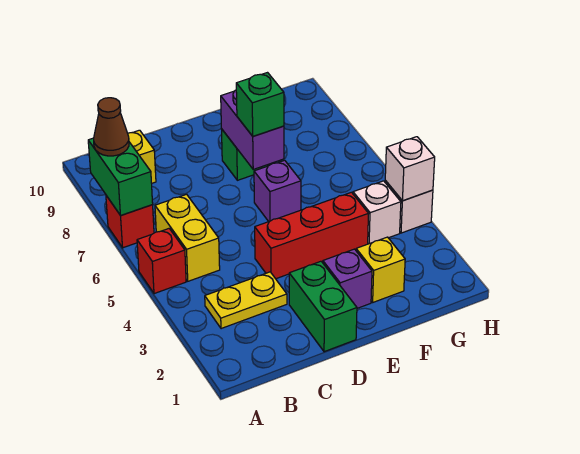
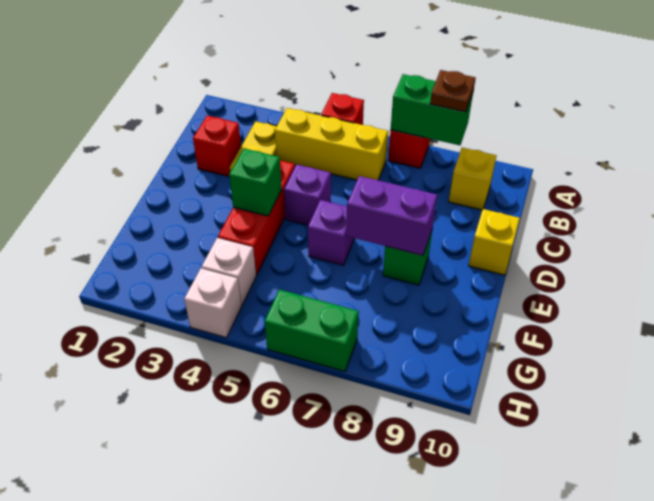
brown 1x1 cone [94,98,129,156] -> brown 1x1 plate [430,70,476,112]
yellow 1x2 brick [155,194,220,281] -> yellow 1x3 brick [275,108,388,180]
none -> red 1x1 brick [193,116,241,176]
green 1x2 brick [289,261,357,352] -> green 1x2 brick moved to [265,289,359,372]
purple 1x1 brick [323,249,372,308] -> purple 1x1 brick moved to [284,164,331,225]
green 1x1 brick [236,73,284,136] -> green 1x1 brick moved to [229,149,282,216]
yellow 1x1 brick [356,237,405,302] -> yellow 1x1 brick moved to [469,209,520,275]
white 1x1 brick [385,137,435,201] -> none

